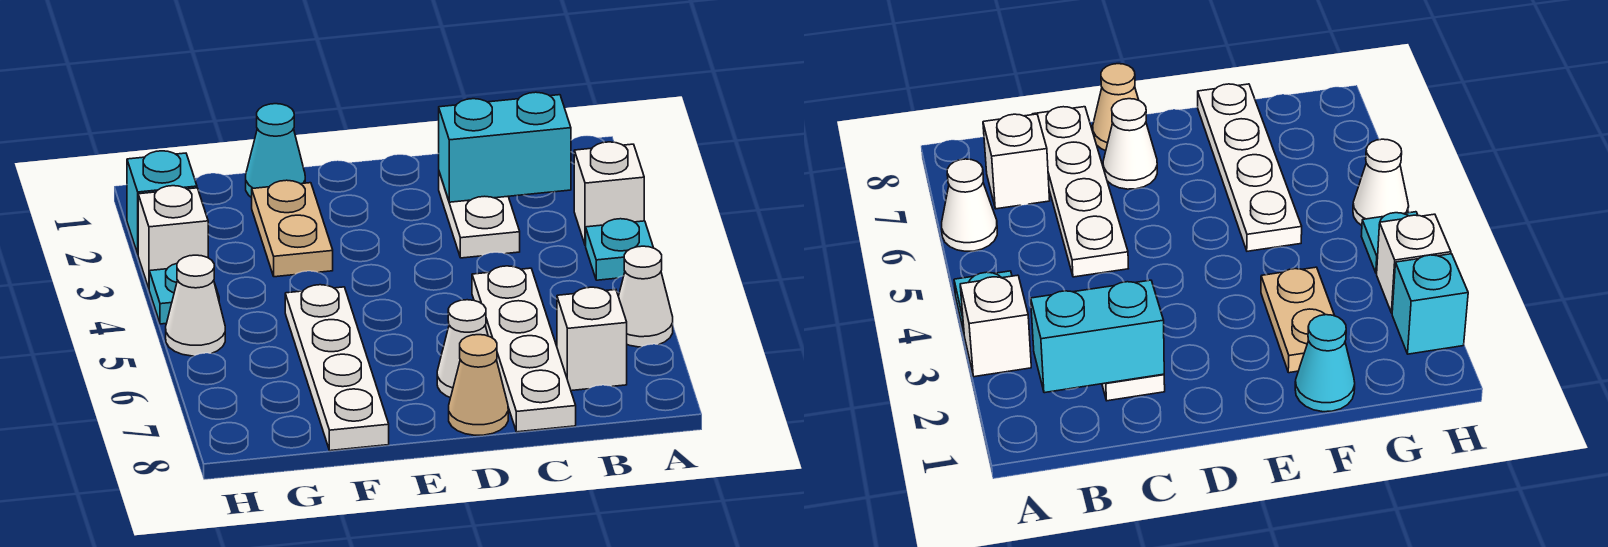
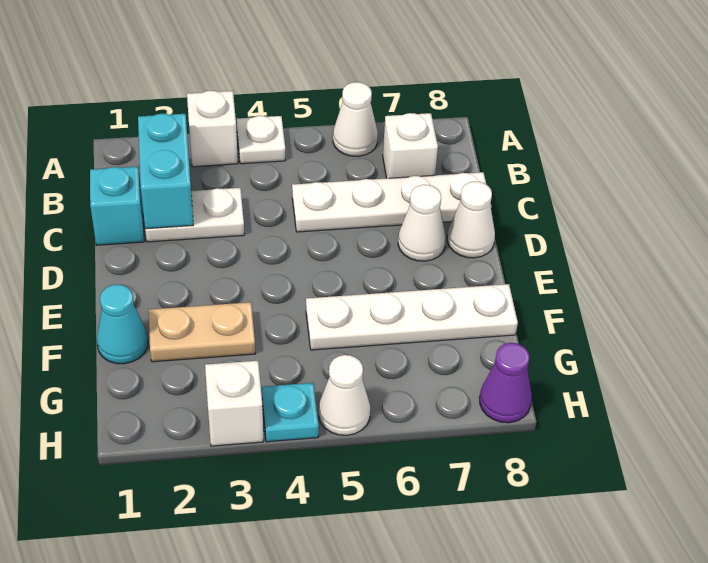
cyan 1x1 plate [586,219,653,280] -> white 1x1 plate [237,116,285,164]
tan 1x1 cone [449,335,508,435] -> white 1x1 cone [447,181,495,258]
cyan 1x1 brick [127,151,197,254] -> cyan 1x1 brick moved to [90,167,144,245]
none -> purple 1x1 cone [480,343,532,423]

